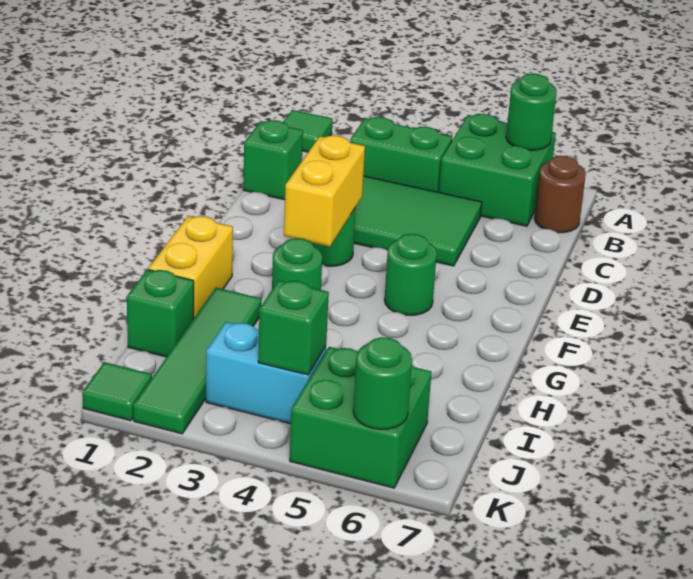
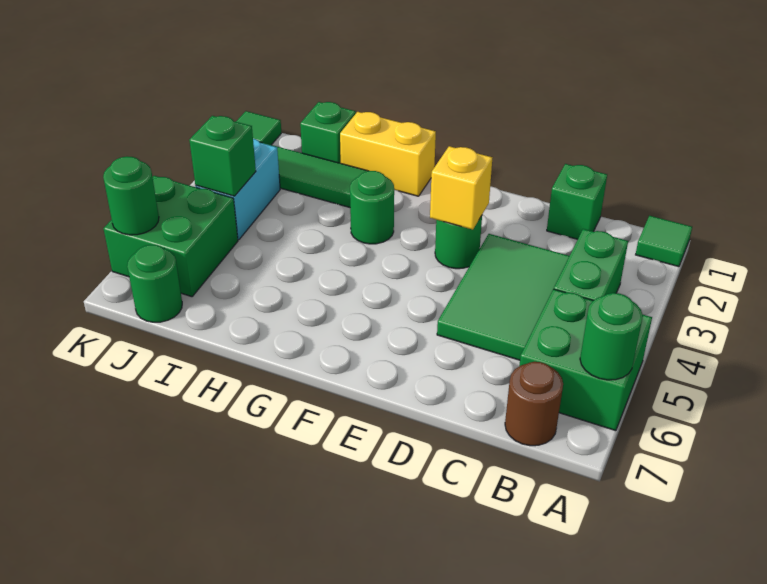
yellow 1x2 brick [284,135,365,247] -> yellow 1x1 brick [430,146,492,230]
green 1x1 round brick [385,234,437,315] -> green 1x1 round brick moved to [127,245,182,322]

